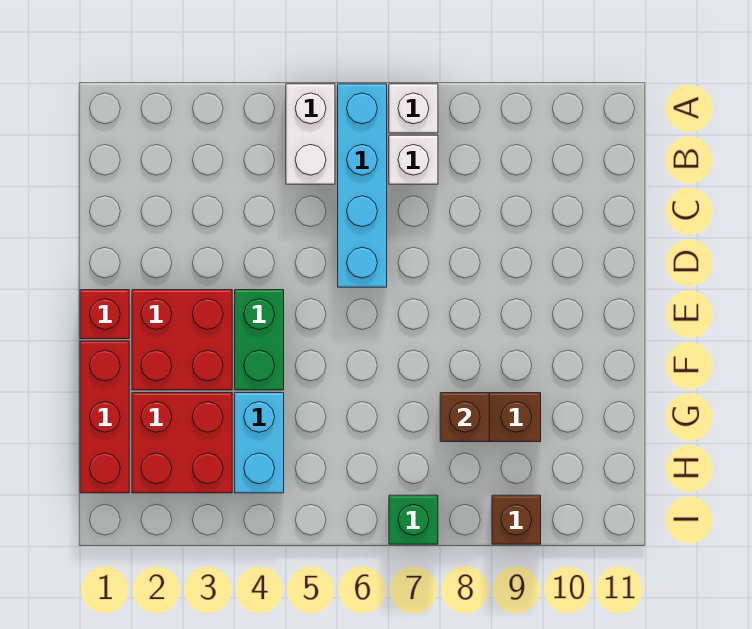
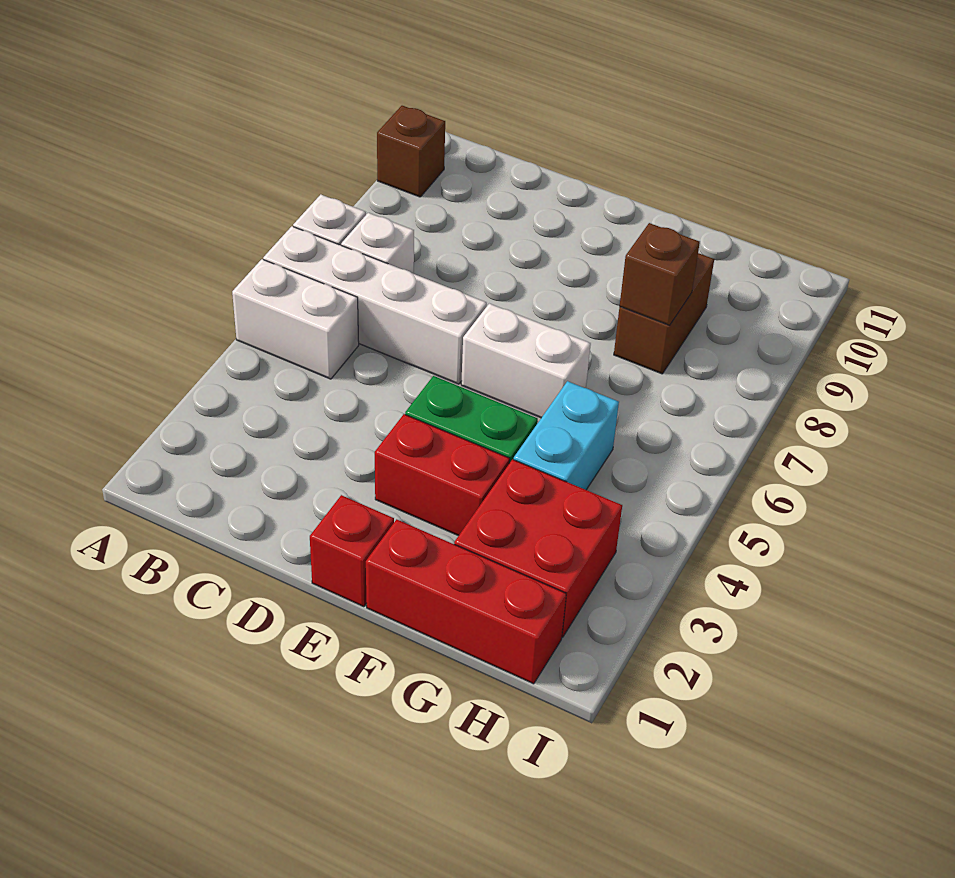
cyan 1x4 brick [338,84,387,287] -> white 1x4 brick [263,226,487,384]
red 2x2 brick [132,290,232,390] -> red 1x2 brick [375,414,510,536]
none -> white 1x2 brick [461,303,591,418]
cyan 1x2 brick [235,393,284,493] -> cyan 1x2 brick turned to [514,381,619,490]
green 1x1 brick [389,495,438,544] -> none
brown 1x1 brick [492,495,541,544] -> brown 1x1 brick moved to [377,106,445,197]

